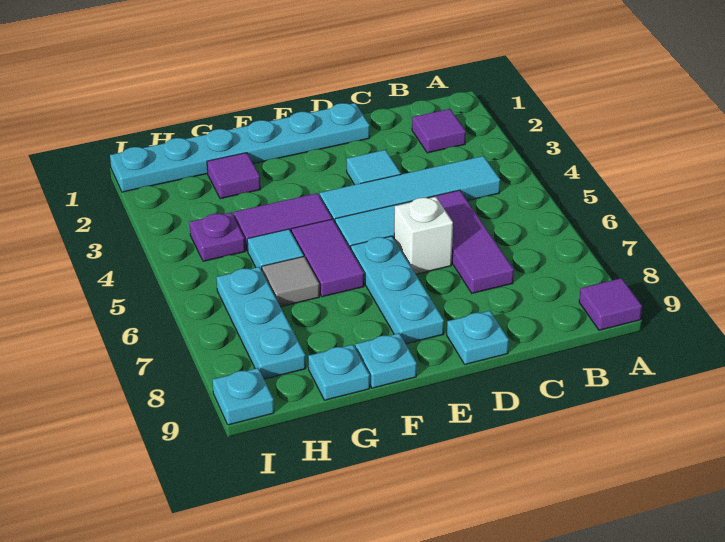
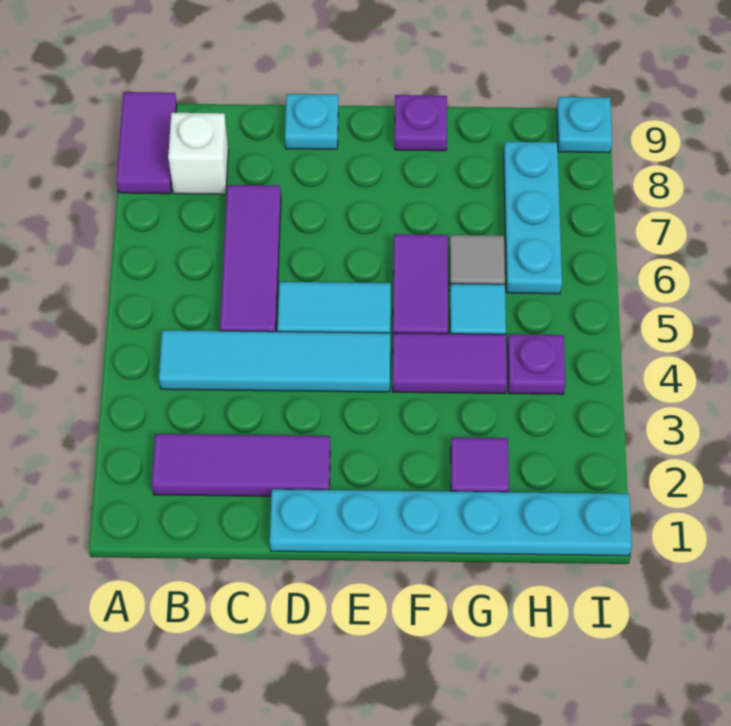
purple 1x1 tile [579,278,642,330] -> purple 1x2 tile [116,92,177,194]
purple 1x1 tile [412,109,466,153] -> purple 1x3 tile [152,434,330,496]
cyan 1x1 tile [347,150,401,185] -> none
white 1x1 brick [394,197,453,274] -> white 1x1 brick moved to [168,113,228,194]
cyan 1x3 plate [351,236,444,344] -> none
cyan 1x1 plate [355,333,417,388] -> purple 1x1 plate [395,95,447,151]
cyan 1x1 plate [308,345,370,400] -> none

